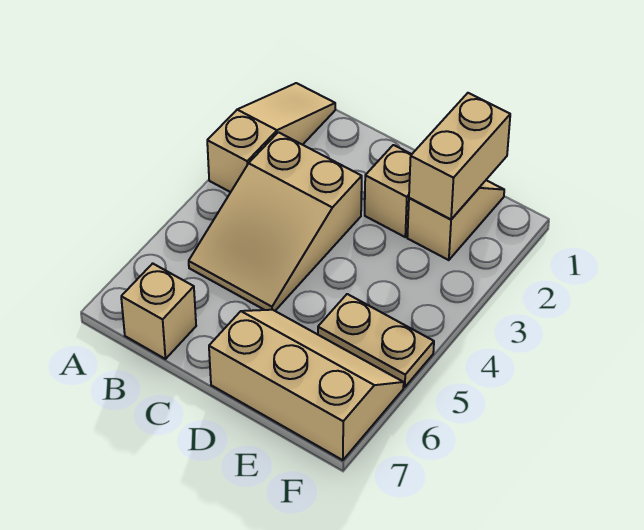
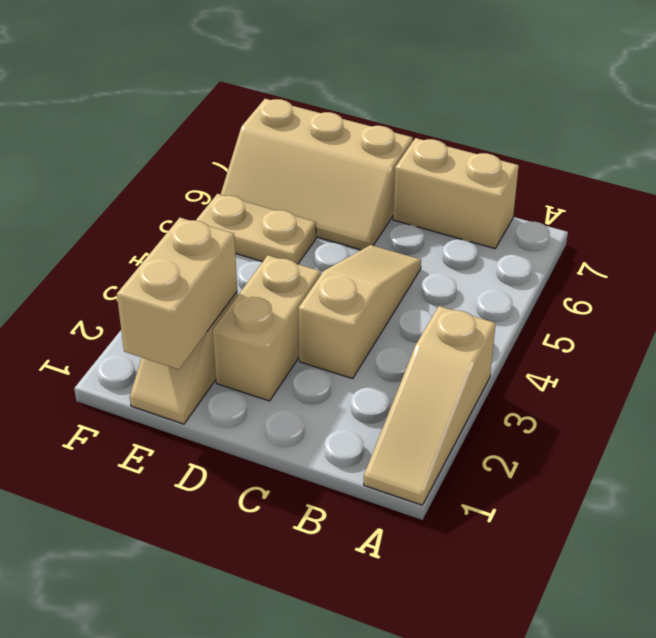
tan 2x3 slope [189,132,362,311] -> tan 1x3 slope [298,245,421,379]
tan 1x1 brick [121,263,196,359] -> tan 1x2 brick [393,138,519,249]
tan 1x1 brick [365,145,412,237] -> tan 1x2 brick [213,255,321,401]

